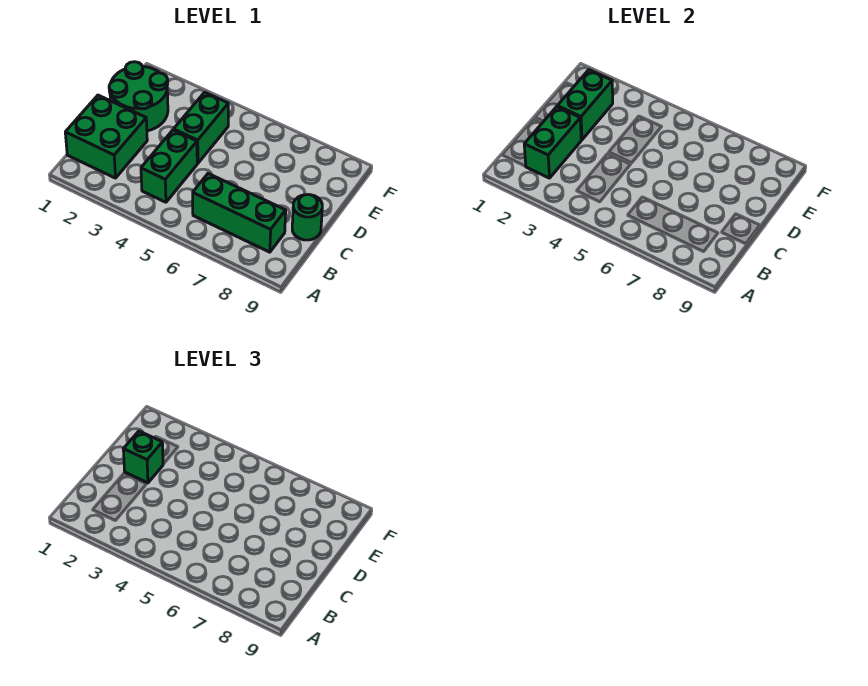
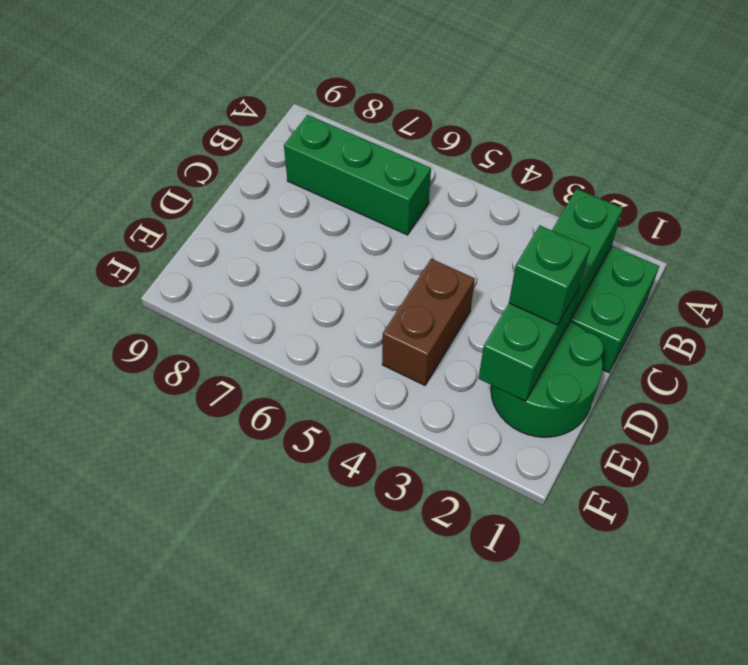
green 1x2 brick [141,130,197,202] -> none
green 1x1 round brick [292,195,322,240] -> none
green 1x2 brick [174,92,228,163] -> brown 1x2 brick [382,259,475,385]

